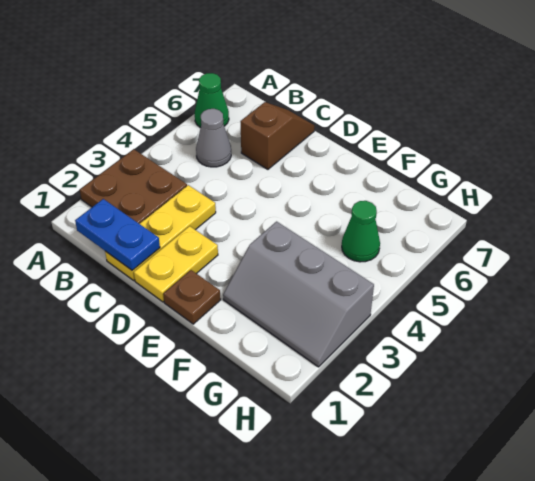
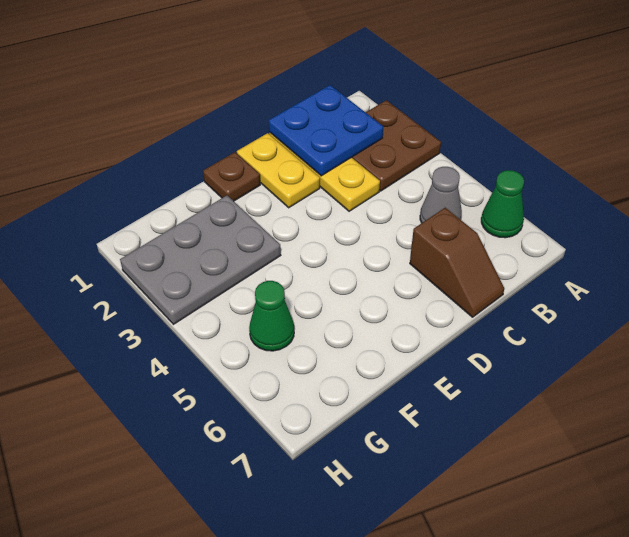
blue 1x2 plate [75,199,160,270] -> blue 2x2 plate [269,85,383,176]
grey 2x3 slope [223,222,374,367] -> grey 2x3 plate [120,195,281,324]

